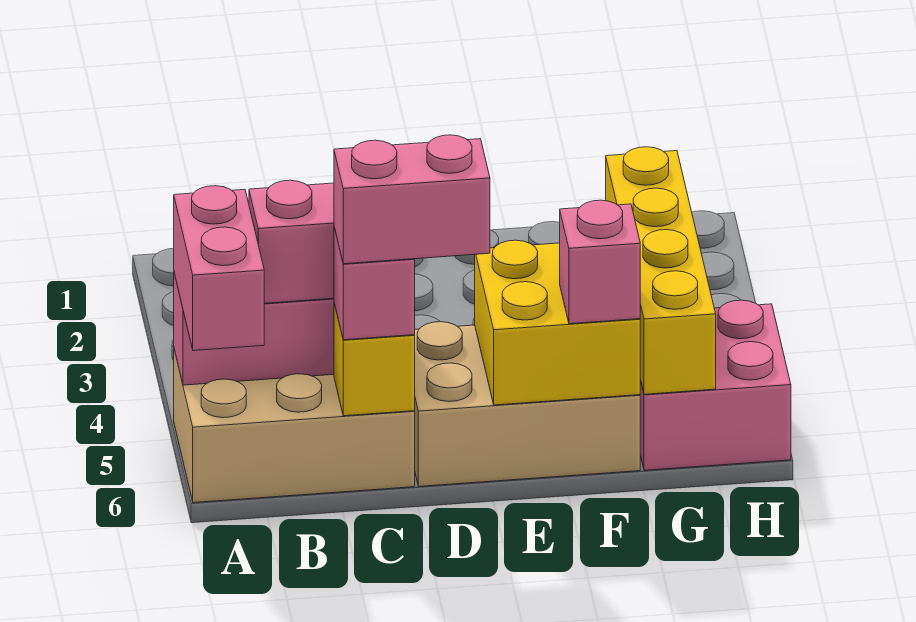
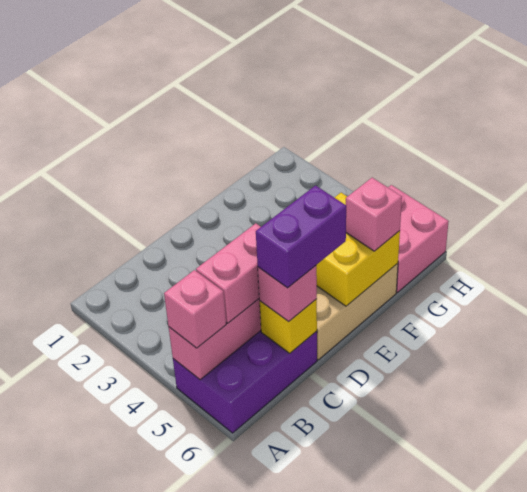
tan 2x3 brick [174,350,415,503] -> purple 2x3 brick [173,331,317,433]
pink 1x2 brick [174,186,264,351] -> pink 1x1 brick [164,270,226,348]
pink 1x2 brick [334,135,490,264] -> purple 1x2 brick [256,186,346,288]
yellow 1x4 brick [606,147,716,394] -> none

